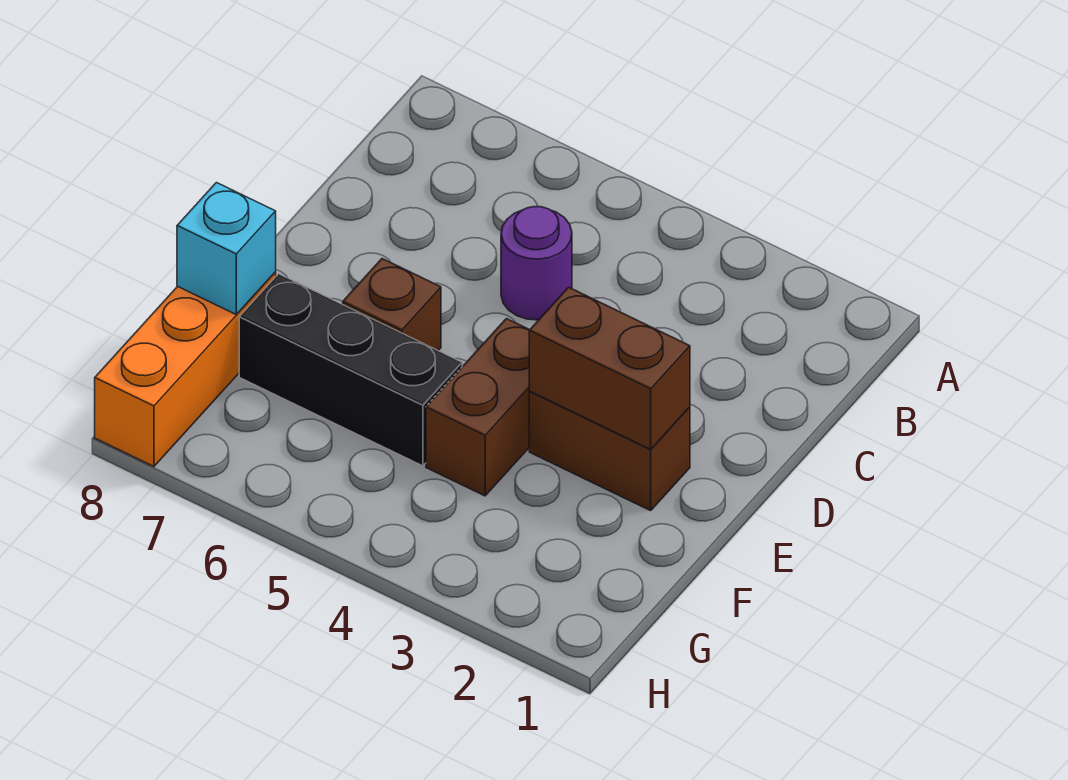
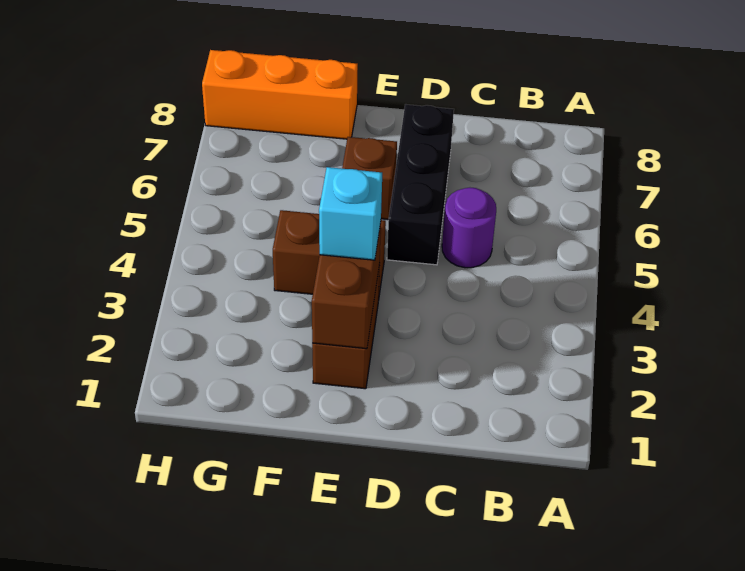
black 1x3 brick [239,274,462,466] -> black 1x3 brick moved to [387,104,454,265]
cyan 1x1 brick [177,183,276,314] -> cyan 1x1 brick moved to [319,167,382,260]

